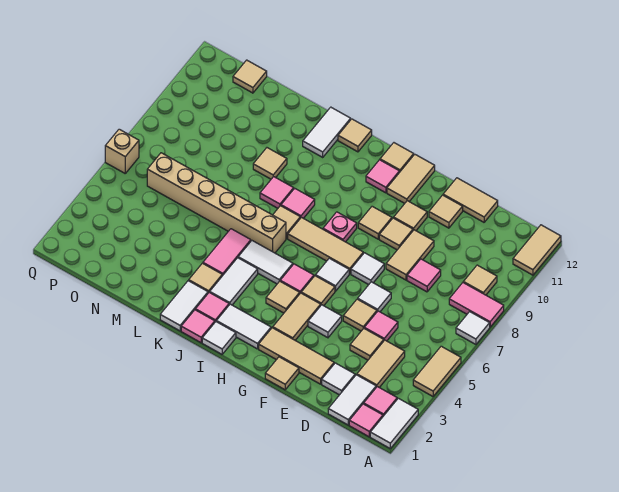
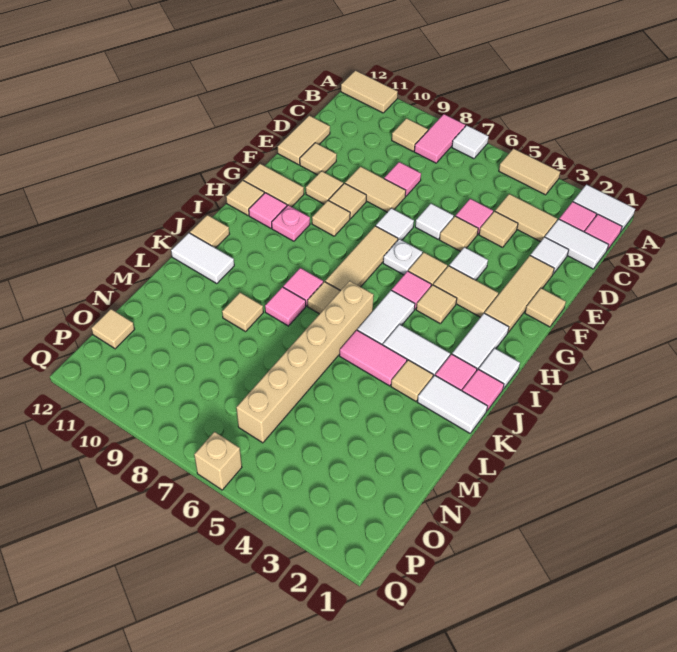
white 1x1 tile [316,258,349,291] -> white 1x1 plate [383,239,422,275]
pink 1x1 plate [323,212,357,242] -> pink 1x1 plate moved to [272,205,310,241]

